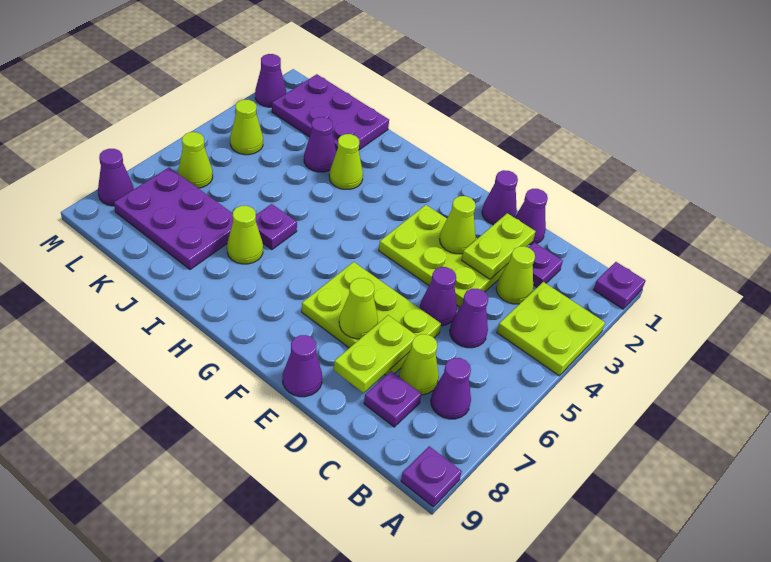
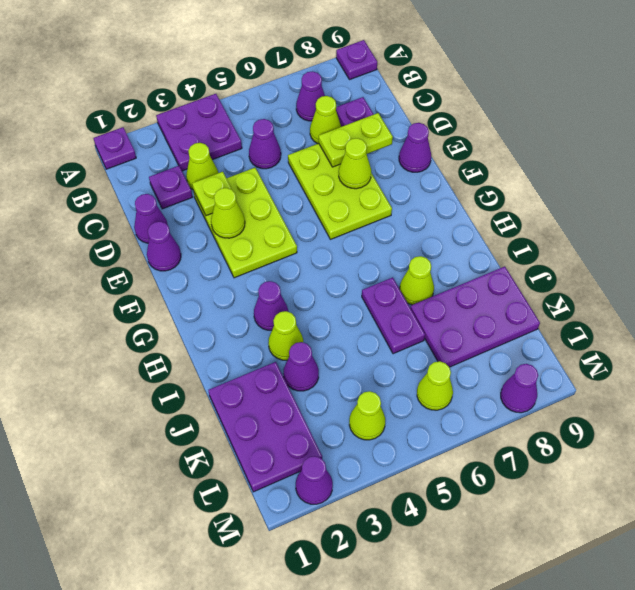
lime 2x2 plate [497,282,605,376] -> purple 2x2 plate [156,94,242,171]
lime 1x2 plate [462,213,535,279] -> lime 1x1 plate [192,172,232,216]
purple 1x1 cone [420,267,457,326] -> purple 1x1 cone moved to [254,281,288,330]
purple 1x1 plate [256,204,297,250] -> purple 1x2 plate [362,277,425,354]
purple 2x3 plate [114,167,233,270] -> purple 2x3 plate turned to [410,266,540,367]

